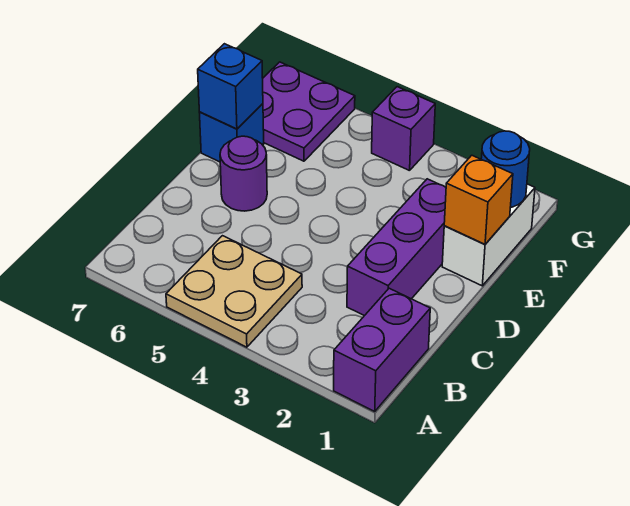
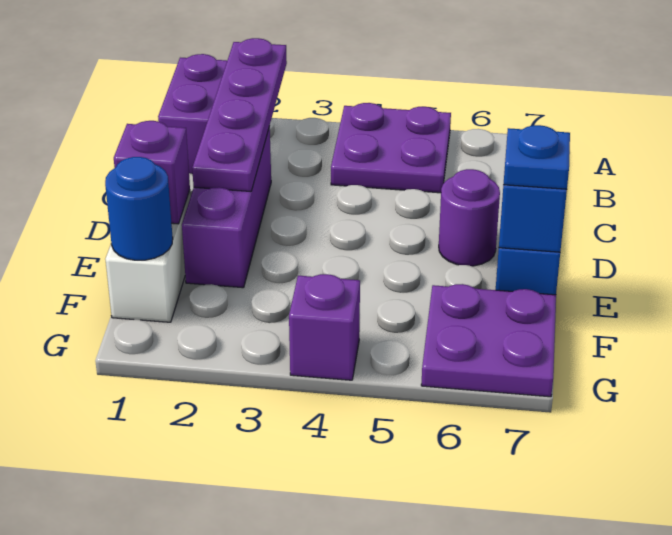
none -> purple 1x4 plate [192,38,287,191]
tan 2x2 plate [166,236,302,347] -> purple 2x2 plate [331,103,451,193]
orange 1x1 brick [444,155,513,244] -> purple 1x1 brick [114,121,190,224]
none -> blue 1x1 plate [504,125,570,189]

